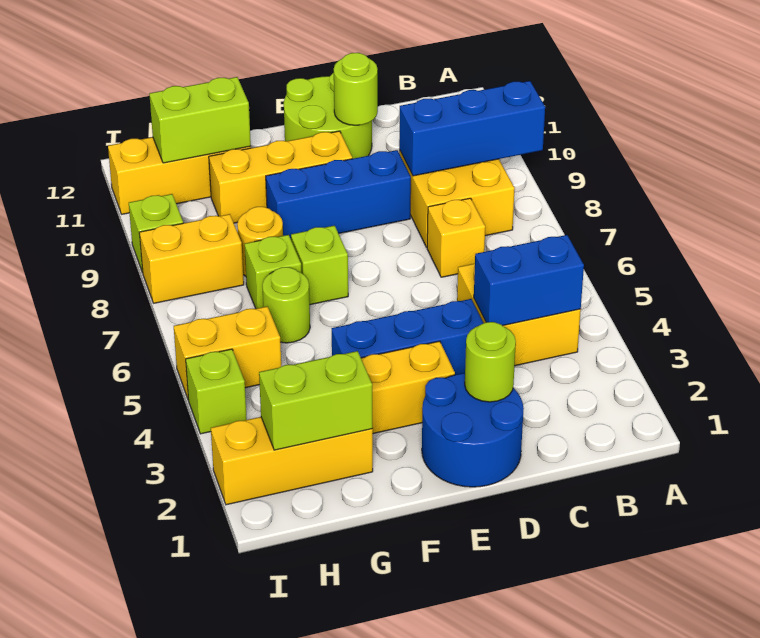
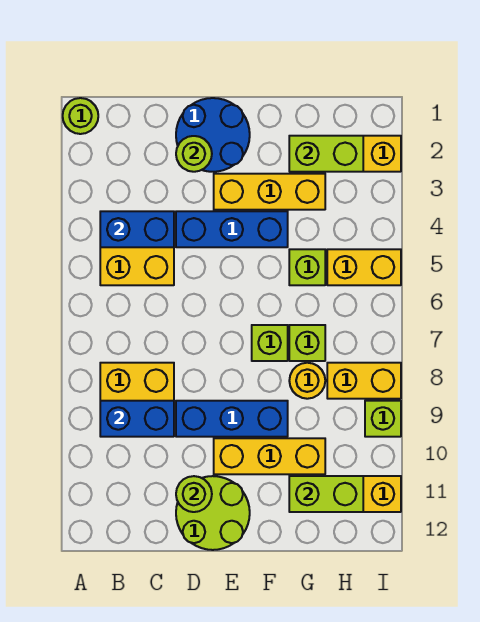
blue 1x3 brick [399,81,545,176] -> blue 1x2 brick [100,401,174,437]
yellow 1x1 brick [427,198,485,277] -> none
lime 1x1 round brick [262,267,310,343] -> lime 1x1 round brick moved to [63,98,98,134]
lime 1x1 brick [186,349,247,434] -> lime 1x1 brick moved to [289,249,325,285]

